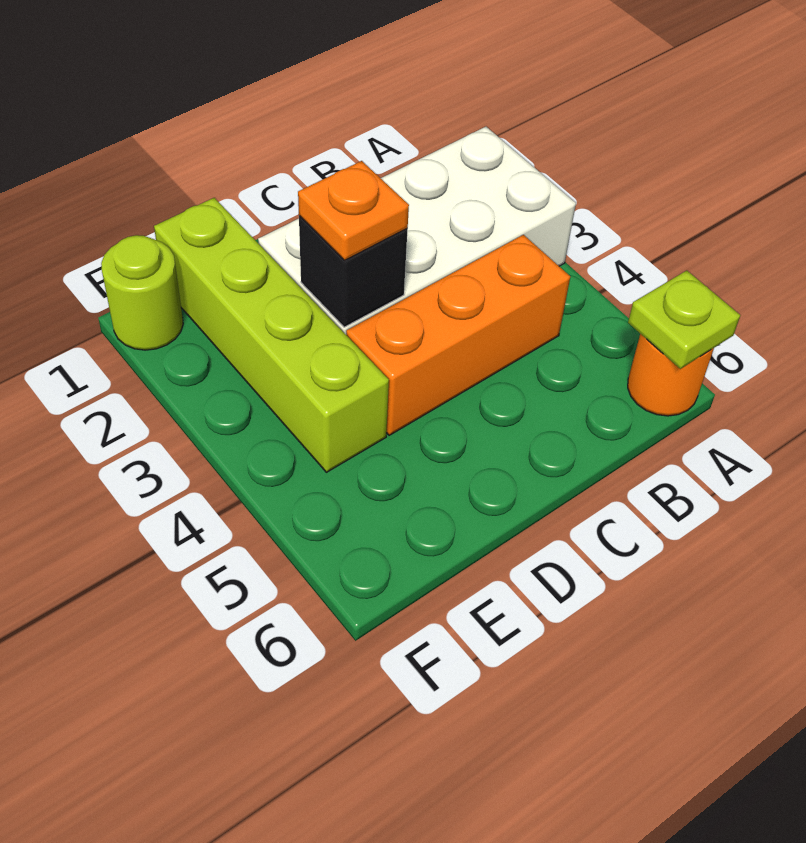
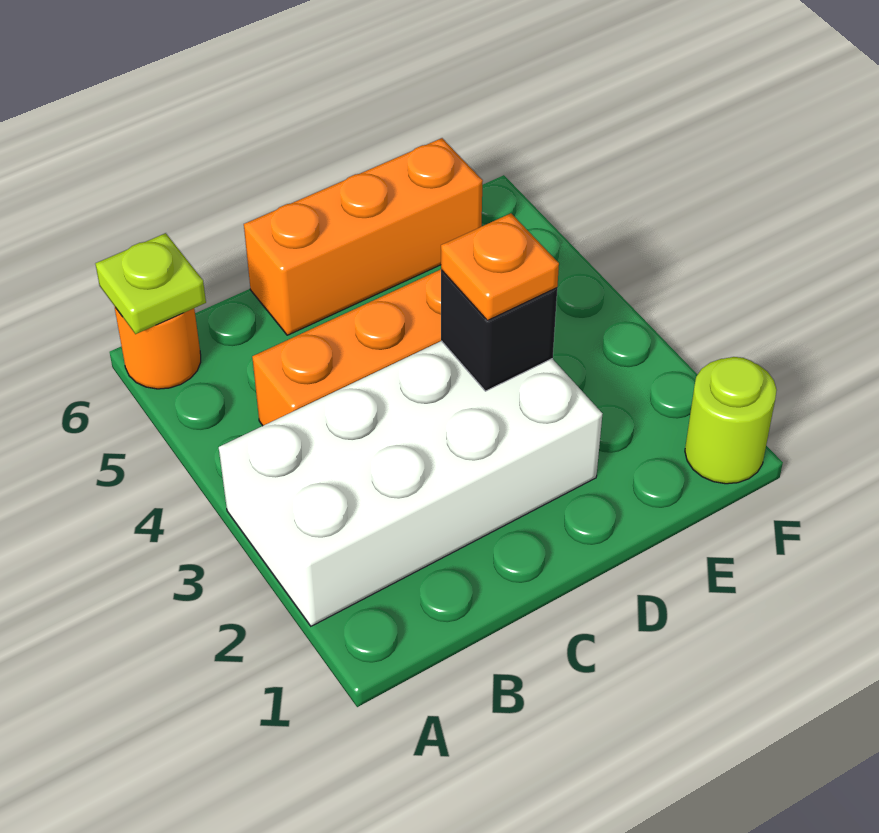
none -> orange 1x3 brick [244,138,483,335]
lime 1x4 brick [154,198,389,472] -> none

